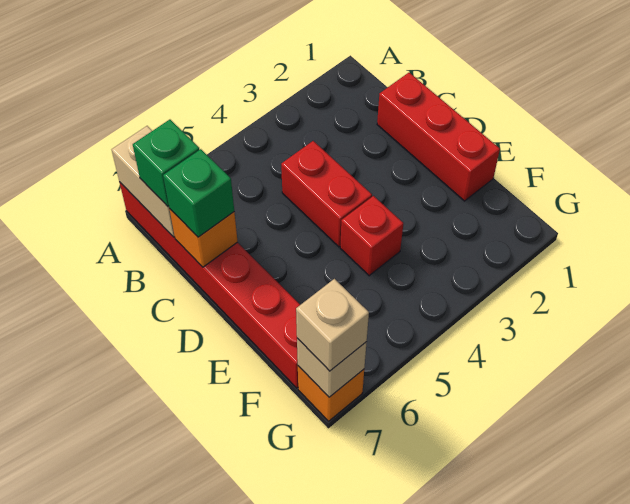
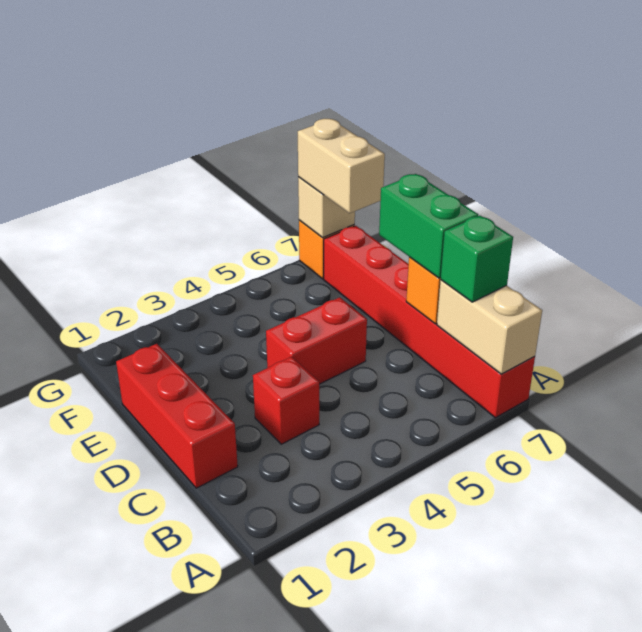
red 1x2 brick [281,141,372,247] -> red 1x2 brick turned to [266,297,367,384]
green 1x1 brick [163,149,234,237] -> green 1x2 brick [379,174,478,278]
red 1x1 brick [340,196,403,276] -> red 1x1 brick moved to [253,357,319,444]
tan 1x1 brick [296,279,369,371] -> tan 1x2 brick [298,119,385,213]

